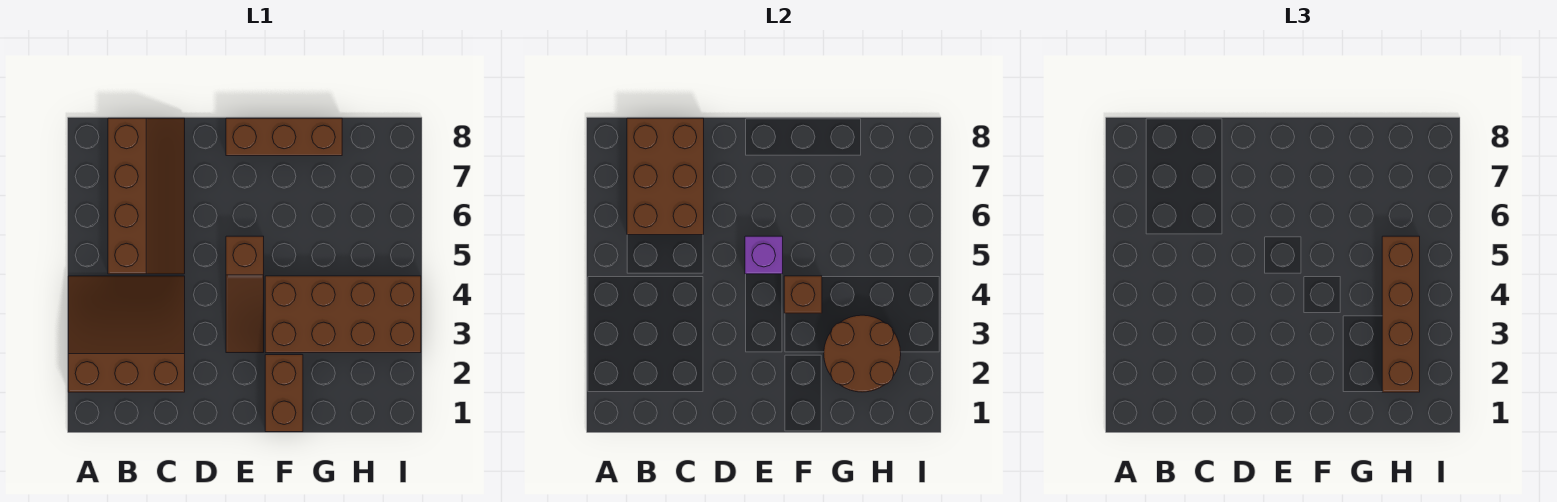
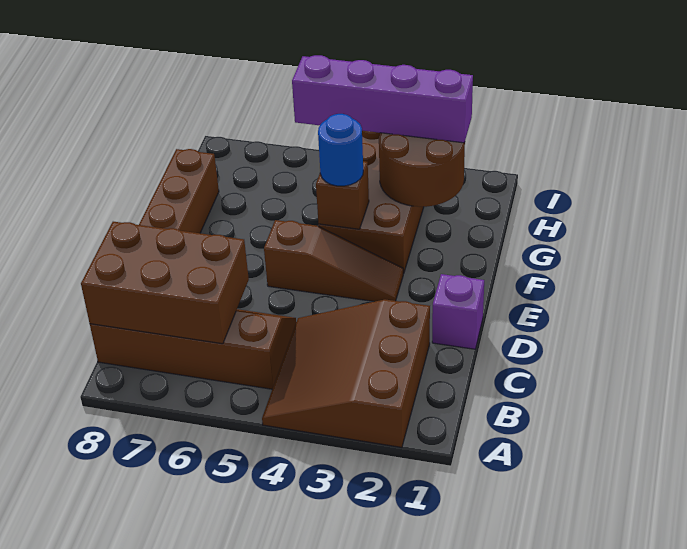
purple 1x1 brick [745,236,783,274] -> purple 1x1 brick moved to [432,274,484,349]
brown 1x2 brick [265,355,303,432] -> none
none -> blue 1x1 round brick [318,114,363,186]
brown 1x4 brick [1382,236,1420,392] -> purple 1x4 brick [292,55,473,143]

